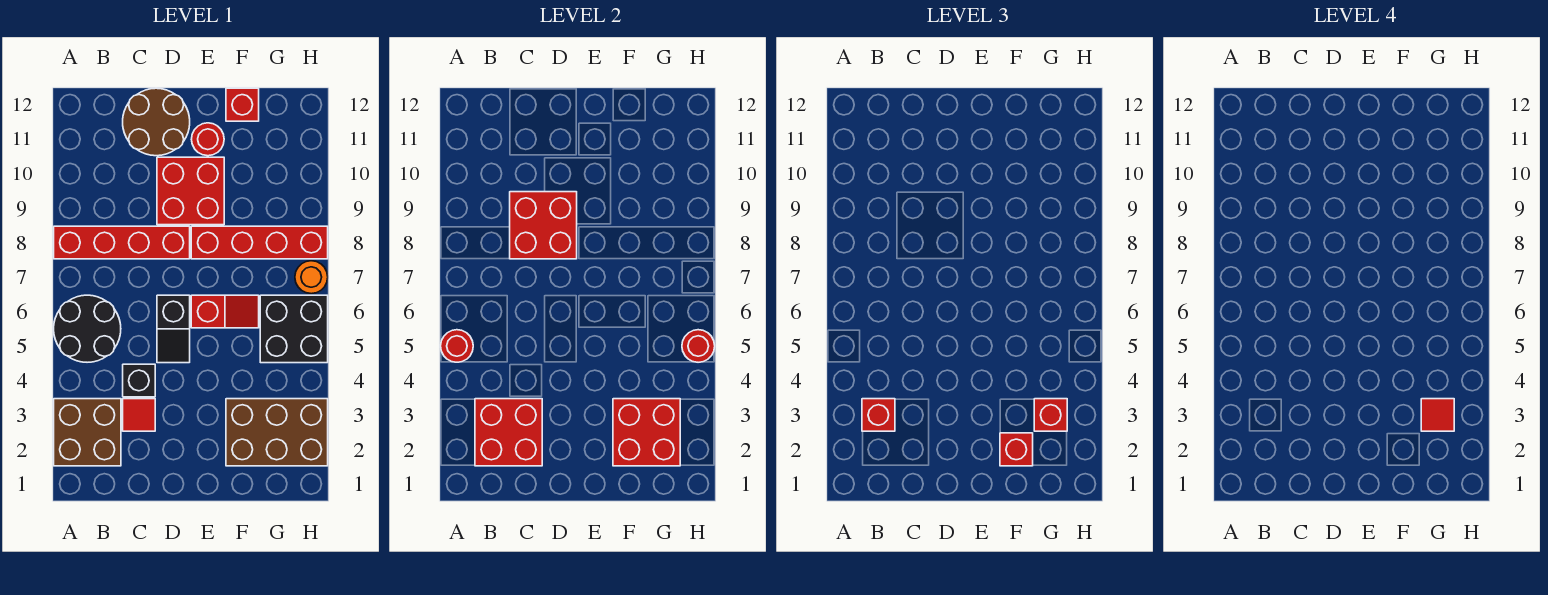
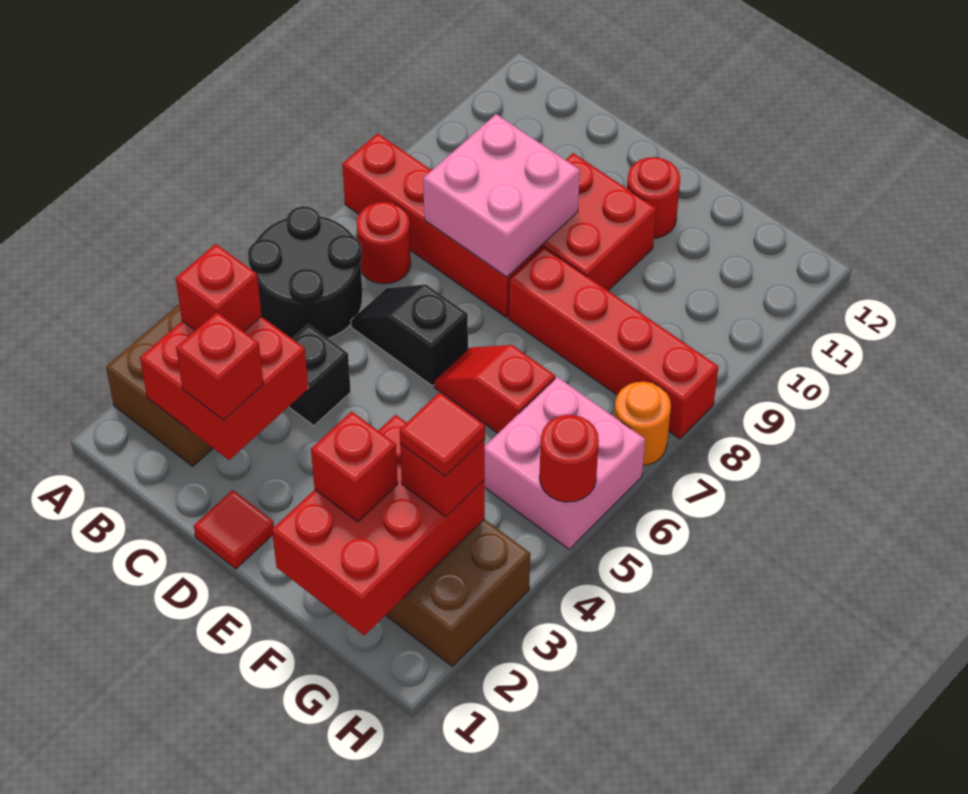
red 1x1 round brick [441,330,473,362] -> red 1x1 round brick moved to [357,202,411,284]
red 1x1 tile [123,399,155,431] -> red 1x1 tile moved to [194,490,274,569]
red 2x2 brick [510,192,577,259] -> pink 2x2 brick [423,114,580,277]
brown 2x2 round brick [123,88,190,156] -> none
black 1x2 slope [157,295,190,363] -> black 1x2 slope turned to [351,284,468,386]
red 1x2 slope [191,295,259,328] -> red 1x2 slope turned to [434,345,555,433]
red 2x2 brick [613,399,680,466] -> red 2x3 brick [272,415,485,635]
red 1x1 brick [226,88,259,121] -> red 1x1 brick moved to [176,312,264,420]
black 2x2 brick [260,295,328,363] -> pink 2x2 brick [485,377,645,549]

